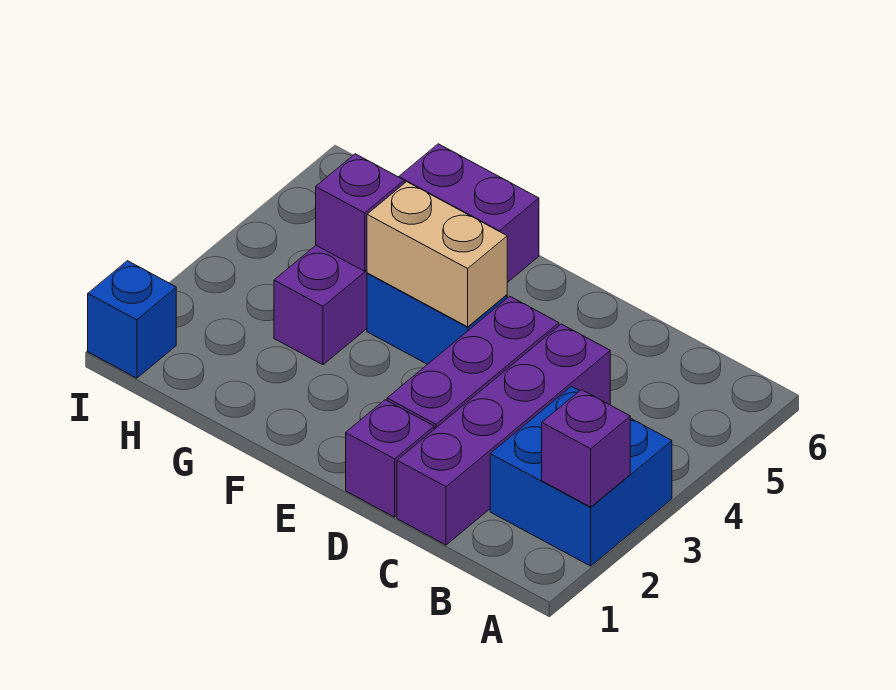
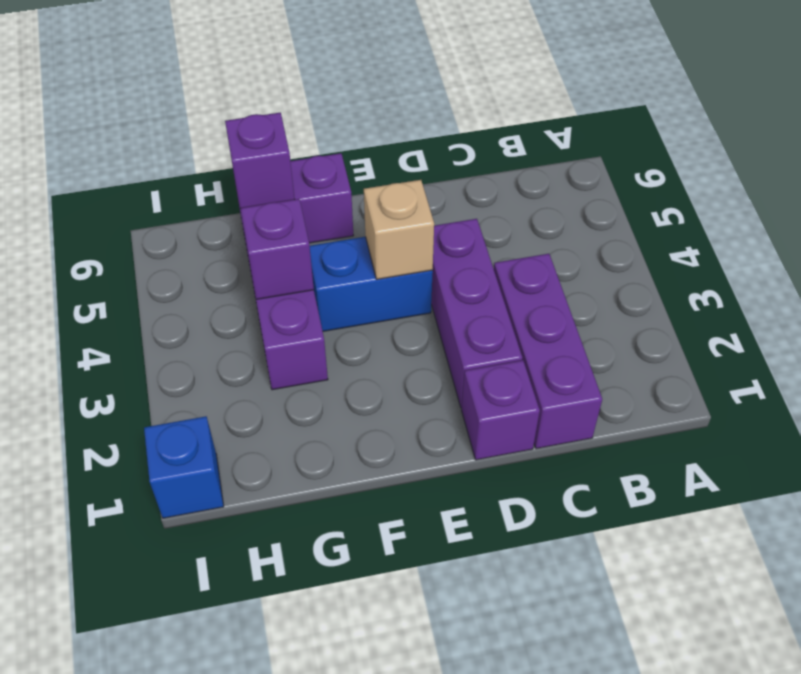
blue 2x2 brick [490,386,672,566] -> none
purple 1x1 brick [542,390,630,507] -> purple 1x1 brick moved to [225,113,295,209]
purple 1x4 brick [397,324,610,545] -> purple 1x3 brick [494,254,602,449]
tan 1x2 brick [367,182,507,327] -> tan 1x1 brick [364,180,434,279]

